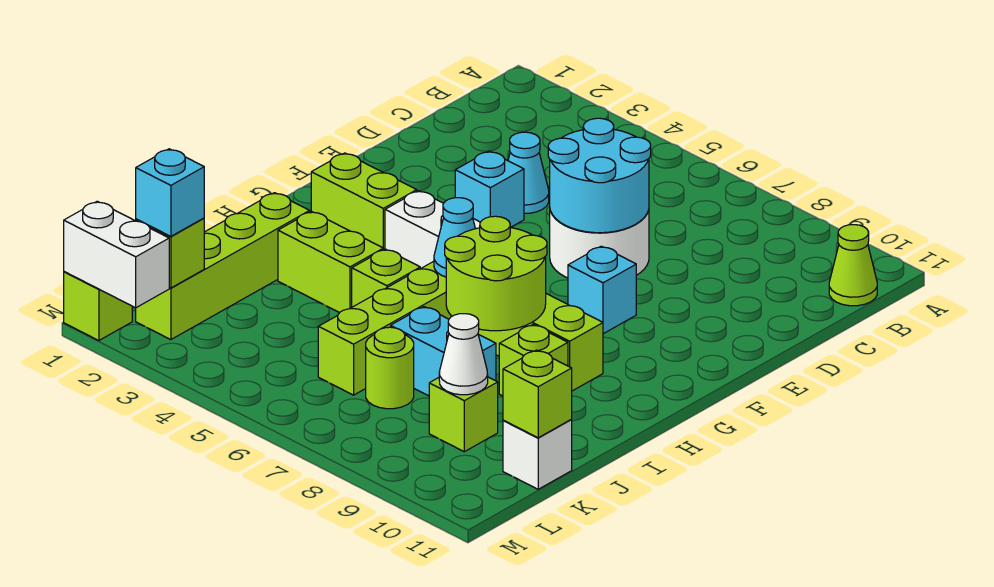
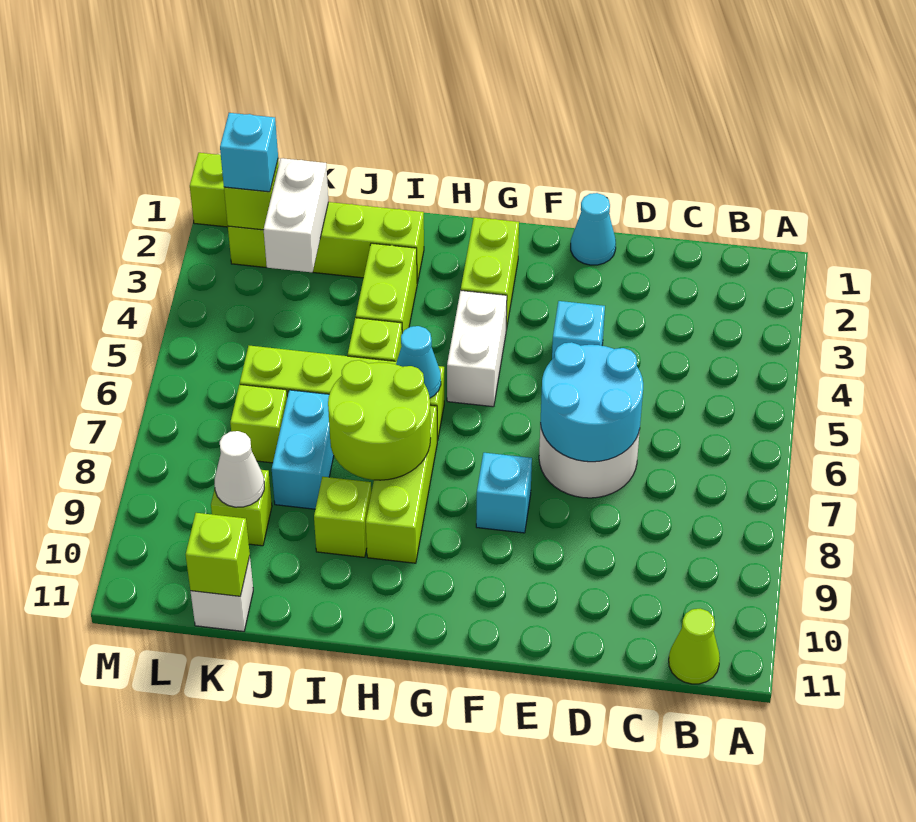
cyan 1x1 cone [508,132,549,213] -> cyan 1x1 cone moved to [571,193,616,265]
lime 1x1 round brick [366,327,414,409] -> lime 1x1 brick [230,385,287,463]
white 1x2 brick [64,201,169,308] -> white 1x2 brick moved to [264,158,328,272]

